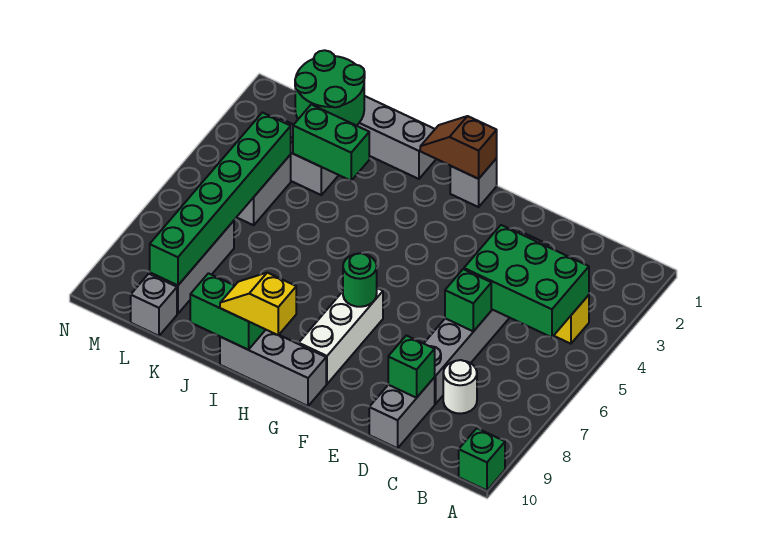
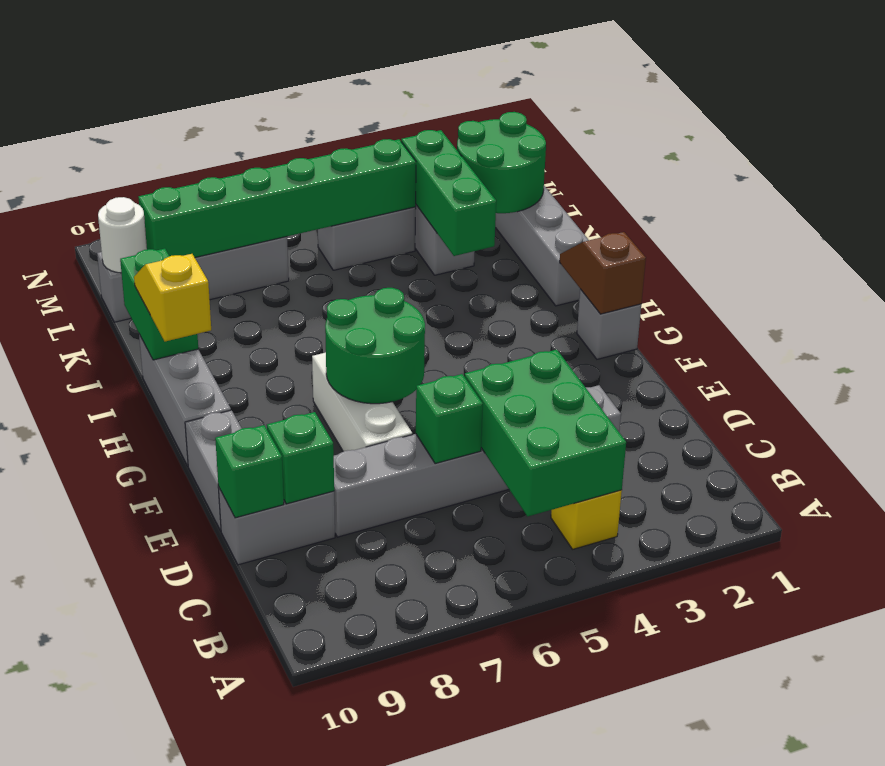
green 1x1 brick [459,428,505,490] -> green 1x1 brick moved to [215,425,284,518]
white 1x1 round brick [443,360,477,414] -> white 1x1 round brick moved to [98,197,147,273]
none -> grey 1x2 brick [185,410,242,531]
white 1x3 brick [299,288,383,384] -> white 1x3 brick turned to [312,353,412,451]
green 1x1 round brick [343,253,377,307] -> green 2x2 round brick [325,288,425,404]
green 1x2 brick [293,105,369,181] -> green 1x3 brick [401,130,496,256]

